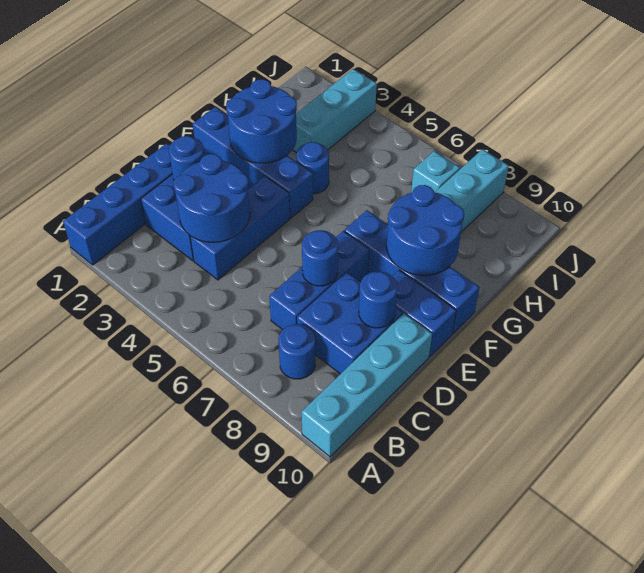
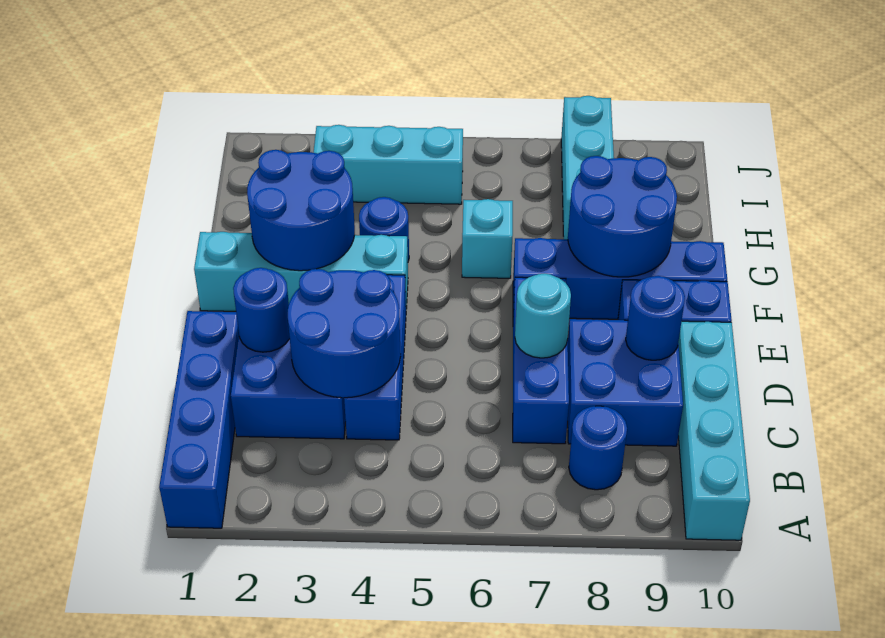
blue 1x1 round brick [302,230,338,286] -> cyan 1x1 round brick [515,273,571,358]
blue 1x4 brick [193,107,313,218] -> cyan 1x4 brick [194,232,408,311]
cyan 1x3 brick [293,69,377,153] -> cyan 1x3 brick turned to [314,125,463,204]
cyan 1x1 brick [411,151,460,193] -> cyan 1x1 brick moved to [462,199,513,278]

